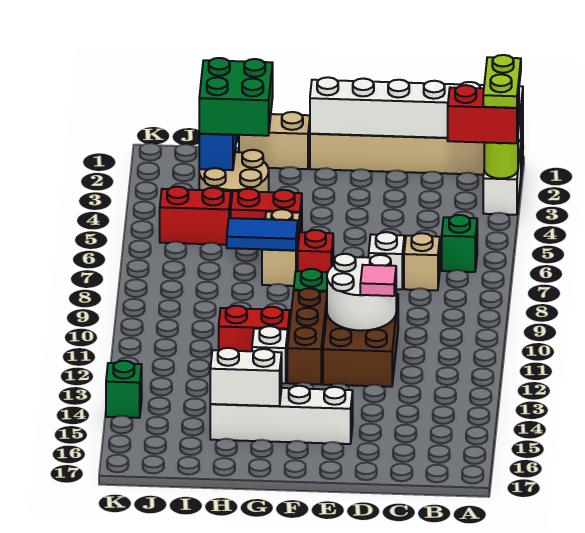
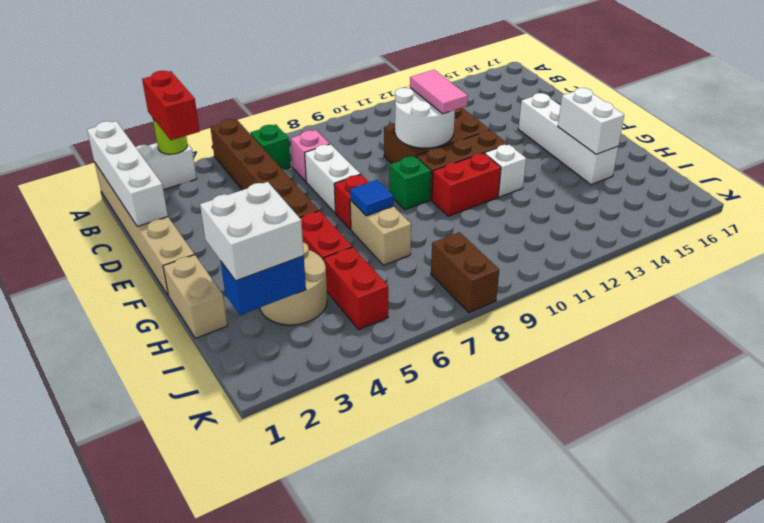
white 1x6 brick [310,77,523,140] -> white 1x4 brick [87,121,168,226]
lime 1x2 plate [483,55,521,108] -> none
none -> brown 1x6 brick [210,119,319,218]
tan 1x1 brick [404,233,440,290] -> pink 1x1 brick [291,130,329,181]
white 1x1 brick [369,232,404,289] -> white 1x2 brick [305,144,360,213]
pink 1x1 tile [360,265,396,296] -> pink 1x2 tile [410,70,468,114]
tan 1x2 brick [262,209,300,286] -> tan 1x2 brick turned to [350,200,411,265]
blue 1x2 tile [227,218,298,250] -> blue 1x1 tile [350,180,394,216]
red 1x2 brick [219,306,290,351] -> red 1x2 brick turned to [432,153,501,216]
green 2x2 brick [199,58,273,136] -> white 2x2 brick [200,182,304,281]
none -> brown 1x2 brick [431,232,499,313]
green 1x1 brick [106,361,142,418] -> none

